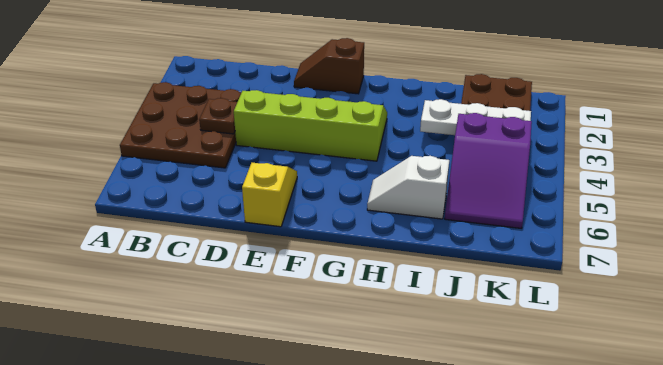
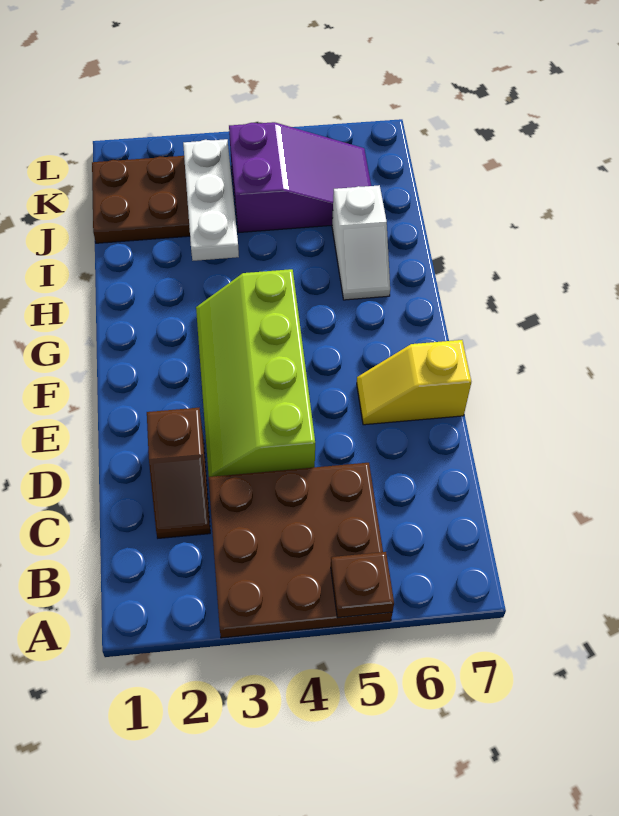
brown 1x1 plate [199,98,237,134] -> brown 1x1 plate moved to [331,552,394,618]
brown 1x2 slope [294,38,364,94] -> brown 1x2 slope moved to [147,408,210,538]

